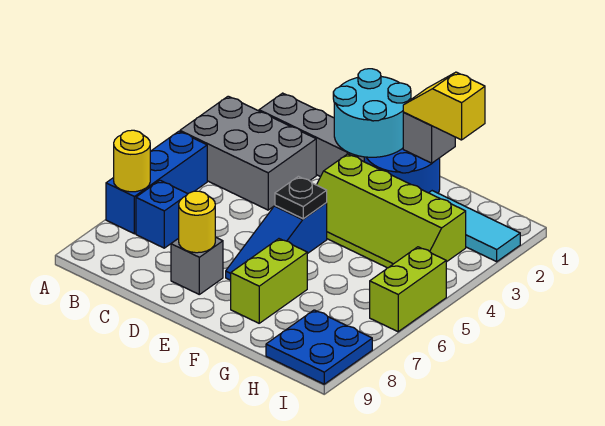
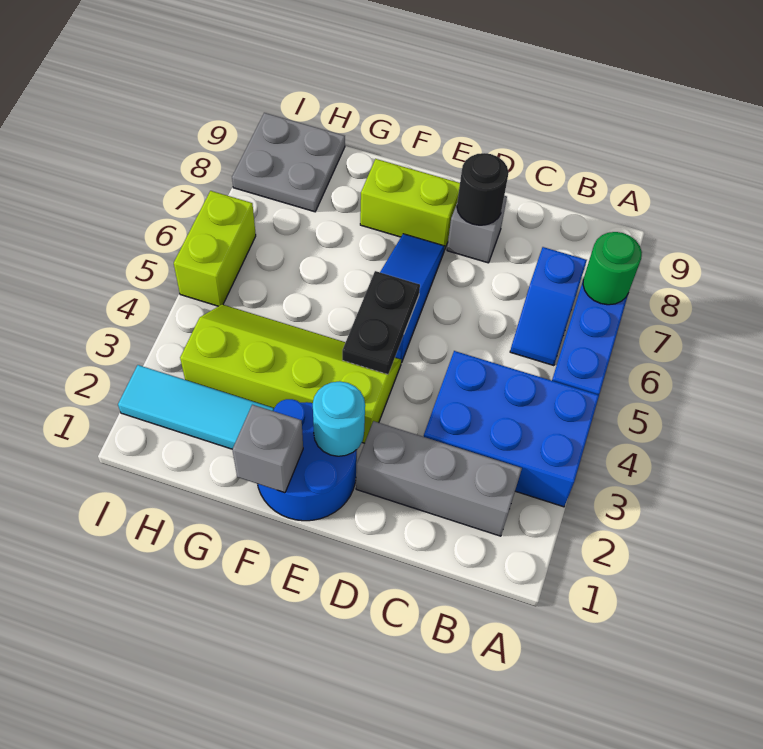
grey 2x3 brick [180,96,316,210] -> blue 2x3 brick [424,351,599,507]
yellow 1x1 round brick [114,130,150,192] -> green 1x1 round brick [583,232,642,305]
cyan 2x2 round brick [333,69,411,157] -> cyan 1x1 round brick [313,381,365,456]
yellow 1x1 round brick [179,191,215,253] -> black 1x1 round brick [457,153,509,225]
black 1x1 plate [275,176,327,219] -> black 1x2 plate [342,271,420,374]
yellow 1x2 slope [403,72,485,140] -> none
lime 1x2 brick [231,239,307,323] -> lime 1x2 brick turned to [360,159,460,250]
blue 2x2 plate [266,310,372,384] -> grey 2x2 plate [232,113,345,212]

